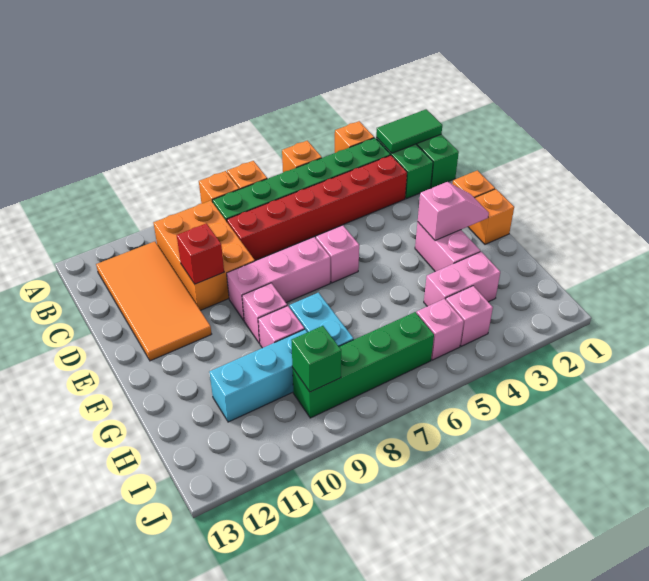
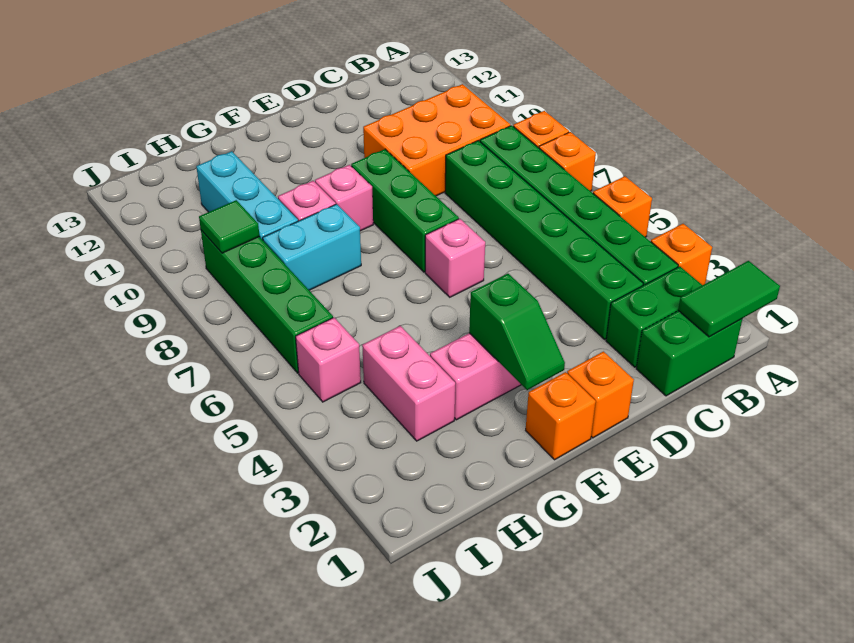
green 1x2 tile [376,109,442,153] -> green 1x2 tile turned to [678,261,780,337]
orange 2x4 tile [96,241,211,361] -> none
red 1x6 brick [227,155,407,260] -> green 1x6 brick [445,140,643,339]
red 1x1 brick [177,223,224,284] -> none
pink 1x3 brick [227,237,330,320] -> green 1x3 brick [351,149,459,272]
pink 1x2 slope [418,182,489,241] -> green 1x2 slope [469,274,565,390]
pink 1x1 brick [446,286,493,346] -> none
green 1x1 brick [291,326,341,392] -> green 1x1 tile [199,200,260,253]

